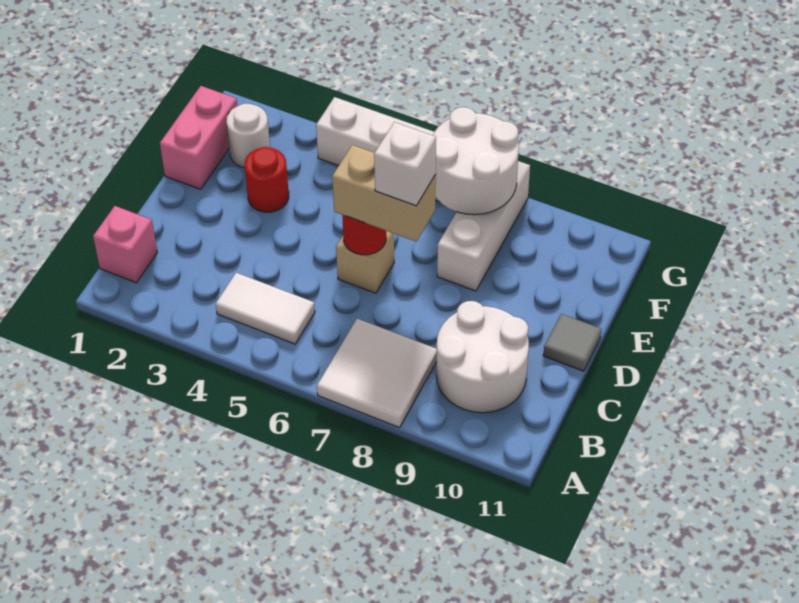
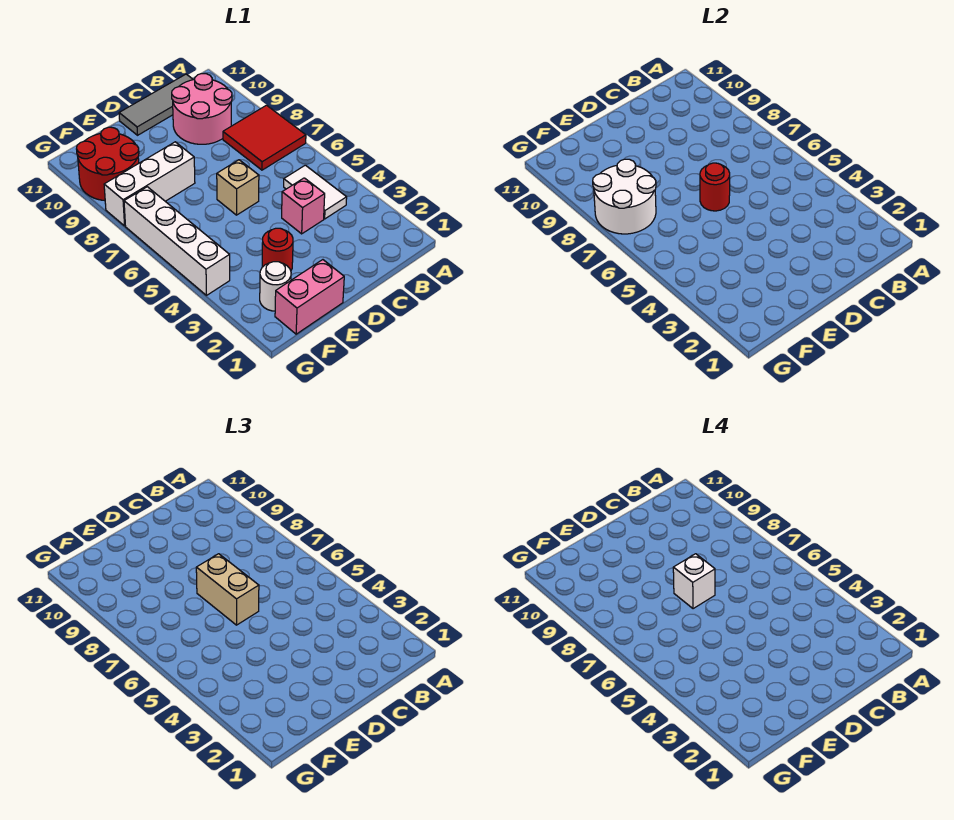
white 2x2 tile [317,319,437,428] -> red 2x2 tile [223,105,306,170]
pink 1x1 brick [93,206,157,283] -> pink 1x1 brick moved to [282,178,325,234]
white 2x2 round brick [436,301,529,413] -> pink 2x2 round brick [172,74,232,144]
grey 1x1 tile [543,314,601,371] -> grey 1x3 tile [119,74,193,135]
none -> red 2x2 round brick [77,127,139,201]

